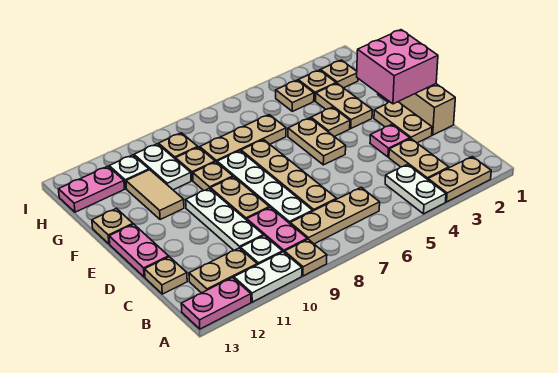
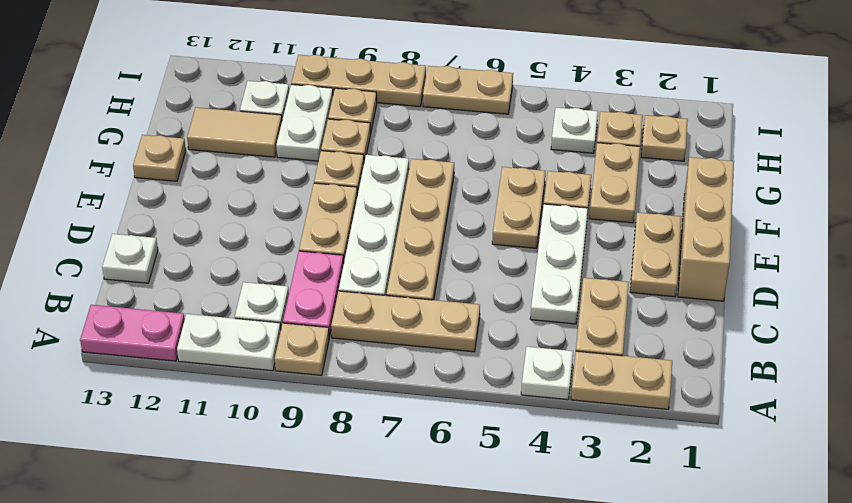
white 1x2 plate [385,164,446,214] -> white 1x1 plate [521,347,573,400]
tan 1x2 plate [189,248,257,293] -> tan 1x2 plate moved to [423,66,513,114]
white 1x3 plate [186,188,263,250] -> white 1x3 plate moved to [530,204,588,324]
tan 1x1 plate [145,257,187,294] -> white 1x1 plate [102,234,158,283]
pink 1x1 plate [370,124,410,157] -> none
pink 1x2 plate [109,224,169,277] -> none
pink 2x2 brick [357,30,438,104] -> none
tan 1x2 tile [126,170,184,220] -> tan 1x2 tile turned to [187,107,282,157]
tan 1x3 plate [200,115,286,162] -> tan 1x3 plate moved to [291,55,426,107]
tan 1x1 plate [276,80,314,111] -> white 1x1 plate [551,108,598,153]
pink 1x2 plate [59,166,124,212] -> none

